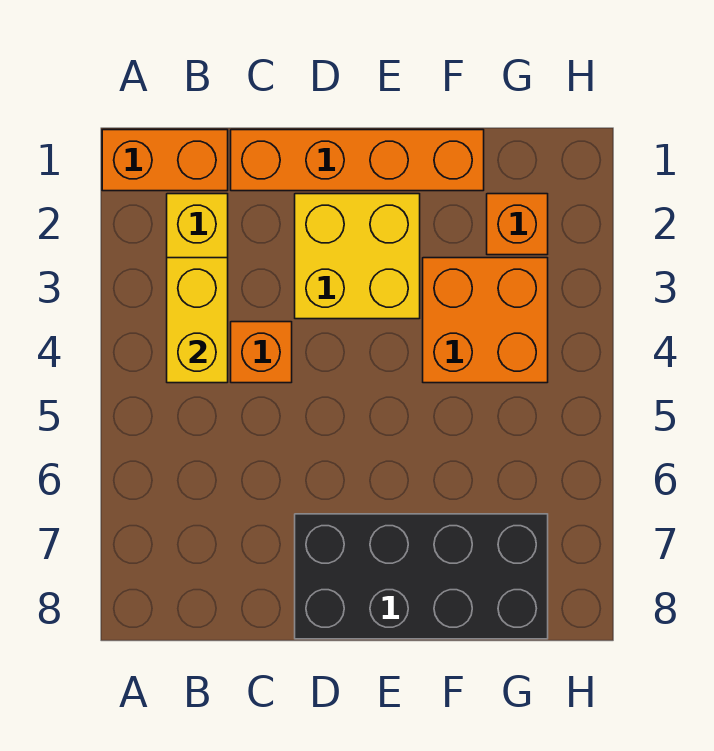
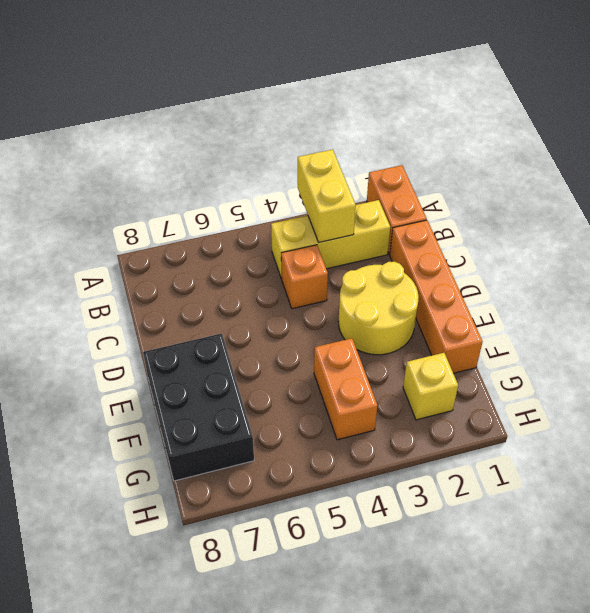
yellow 1x2 brick [167,258,228,383] -> yellow 1x2 brick turned to [298,149,356,242]
yellow 2x2 brick [295,194,420,319] -> yellow 2x2 round brick [338,262,419,355]
black 2x4 brick [295,514,548,639] -> black 2x3 brick [143,333,254,481]
orange 2x2 brick [423,258,548,383] -> orange 1x2 brick [314,338,378,440]
orange 1x1 brick [487,194,548,255] -> yellow 1x1 brick [403,353,458,420]

